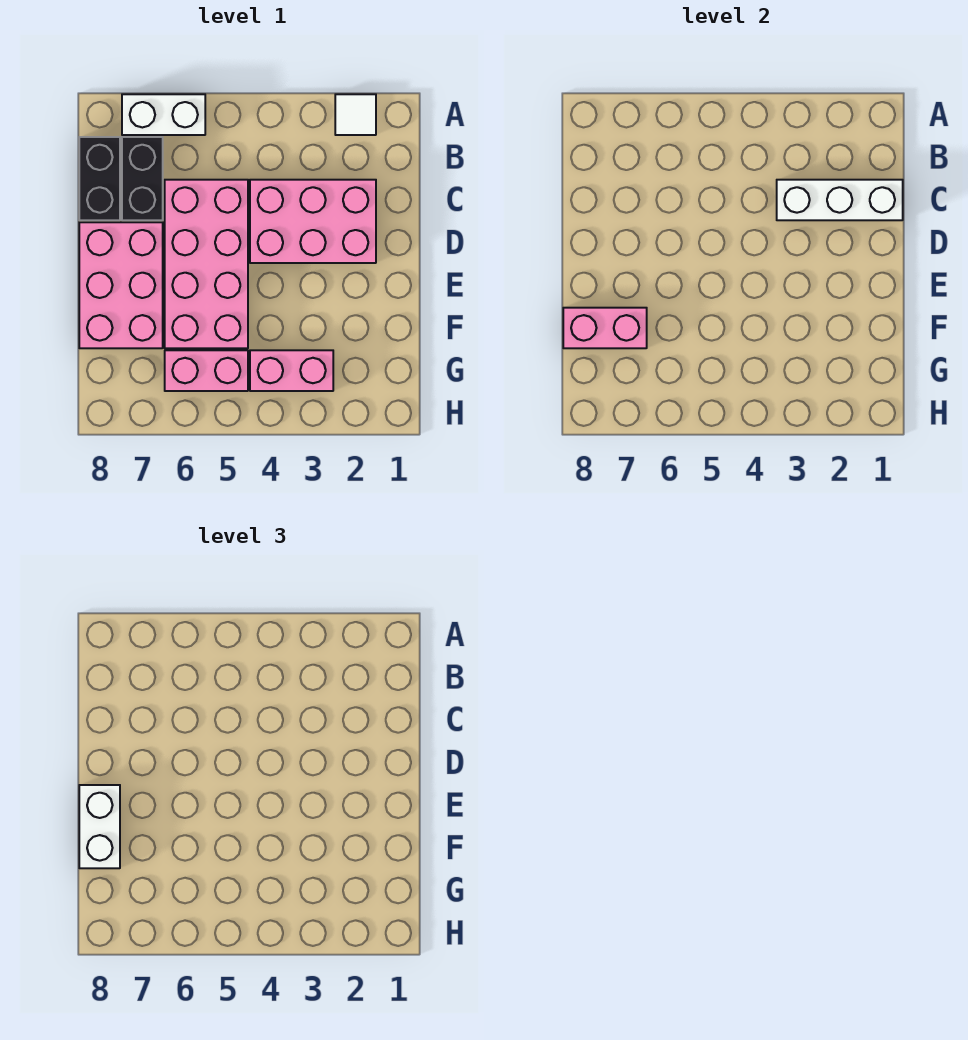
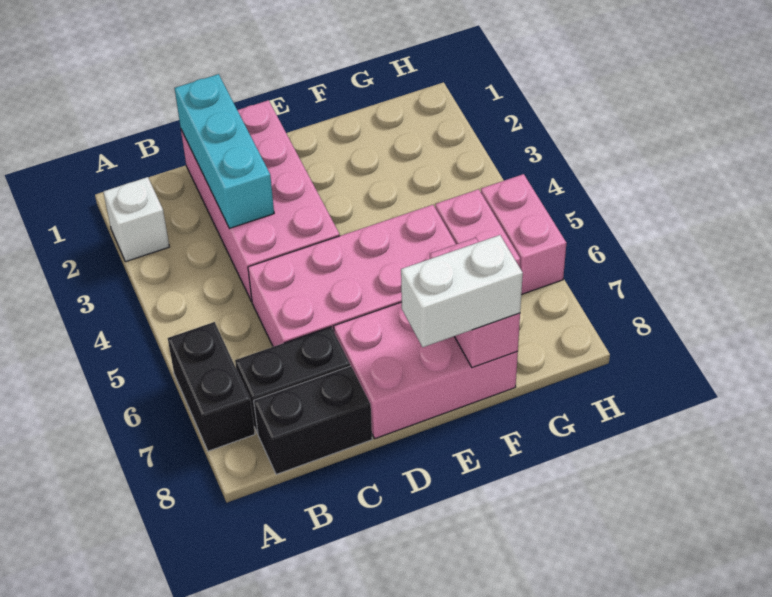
white 1x1 tile [335,94,376,135] -> white 1x1 brick [103,177,169,262]
white 1x2 brick [122,94,205,135] -> black 1x2 brick [168,322,255,451]
white 1x3 brick [777,180,903,220] -> cyan 1x3 brick [175,74,274,228]
pink 2x3 brick [250,180,376,263] -> pink 2x4 brick [181,100,340,302]
pink 1x2 brick [250,350,333,391] -> pink 1x2 brick moved to [481,174,566,295]

